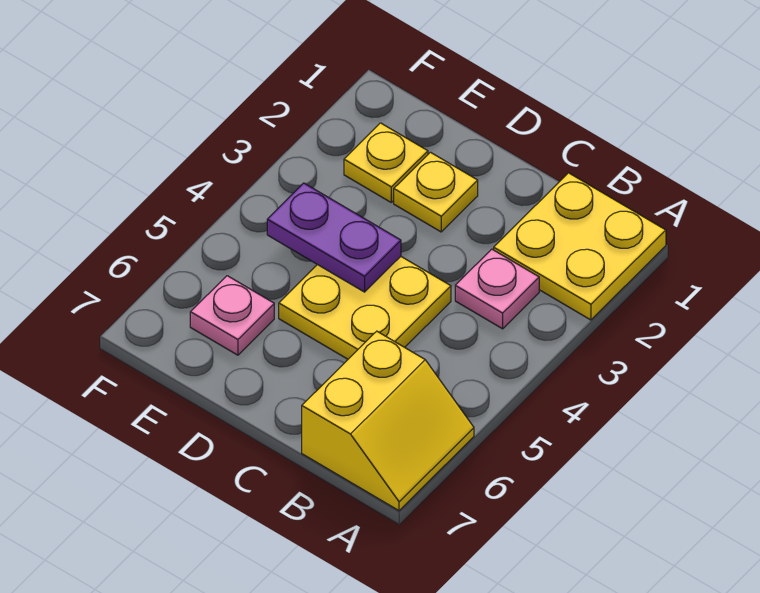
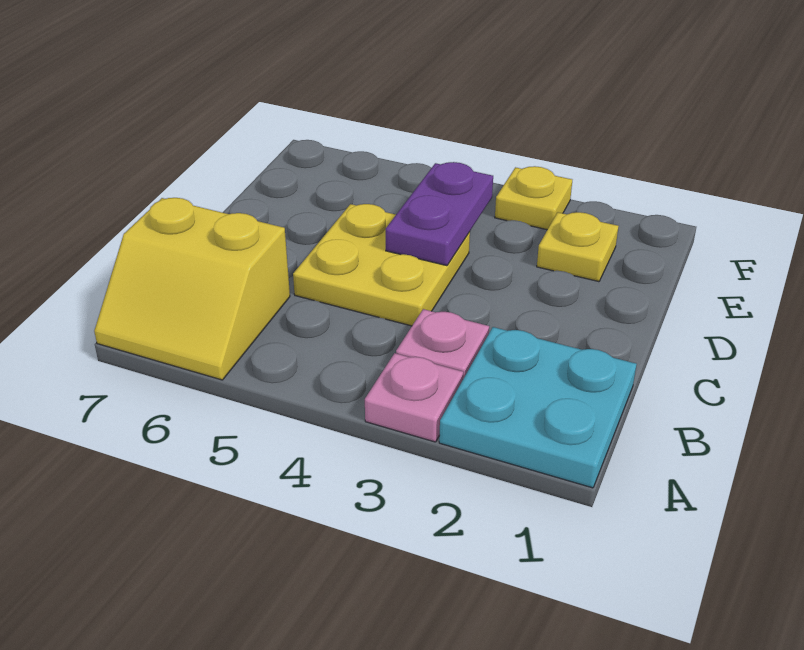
yellow 2x2 plate [494,173,666,320] -> cyan 2x2 plate [439,327,637,488]
yellow 1x1 plate [394,152,478,232] -> yellow 1x1 plate moved to [495,166,572,230]
pink 1x1 plate [190,276,274,355] -> pink 1x1 plate moved to [365,353,463,442]

